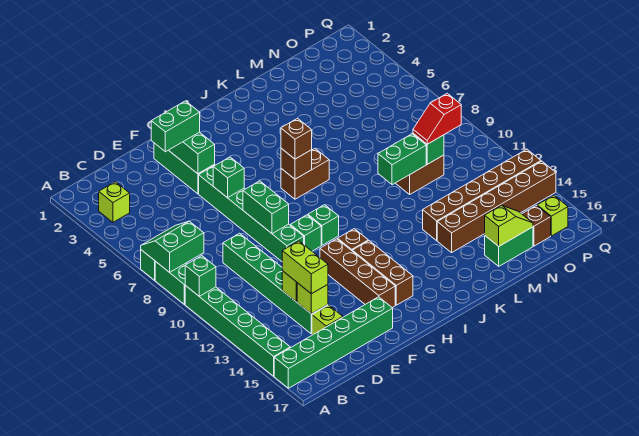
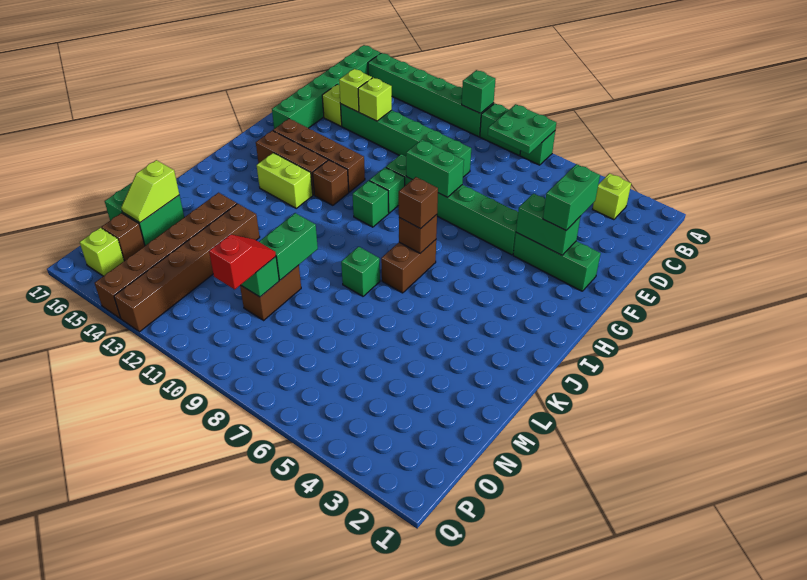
green 2x2 slope [141,221,204,272] -> green 2x2 plate [488,104,556,154]
lime 1x2 brick [282,241,328,294] -> lime 1x2 brick moved to [257,153,313,208]
green 1x1 brick [213,157,244,198] -> green 1x1 brick moved to [341,247,380,296]
green 1x2 brick [485,227,533,266] -> green 2x2 brick [105,183,184,246]

